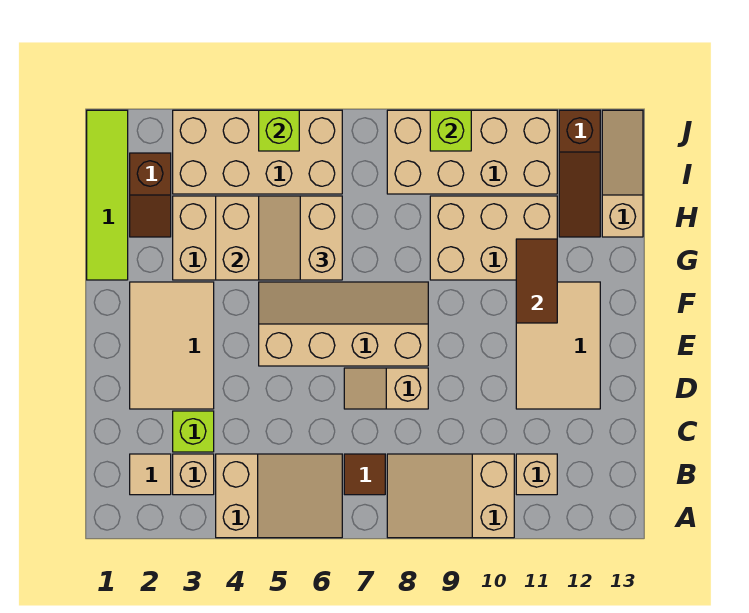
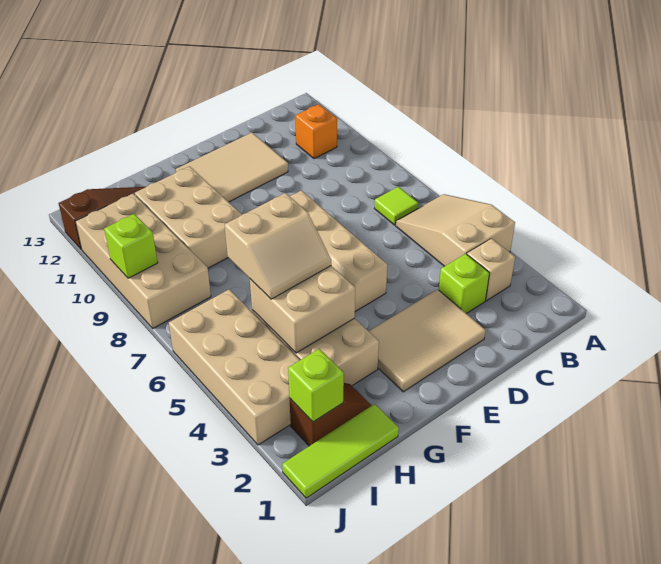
tan 2x3 slope [387,454,514,538] -> none
tan 1x1 tile [130,454,171,495] -> none
brown 1x1 tile [344,454,385,495] -> lime 1x1 tile [375,187,419,225]
tan 1x1 brick [516,454,557,495] -> orange 1x1 brick [295,104,337,159]
tan 1x2 slope [344,368,428,409] -> none
brown 1x2 tile [516,239,557,323] -> none
lime 1x4 tile [87,110,128,280] -> lime 1x3 tile [282,404,399,498]
tan 1x3 slope [602,110,643,237] -> none
lime 1x1 brick [259,110,299,151] -> lime 1x1 brick moved to [288,349,344,422]

